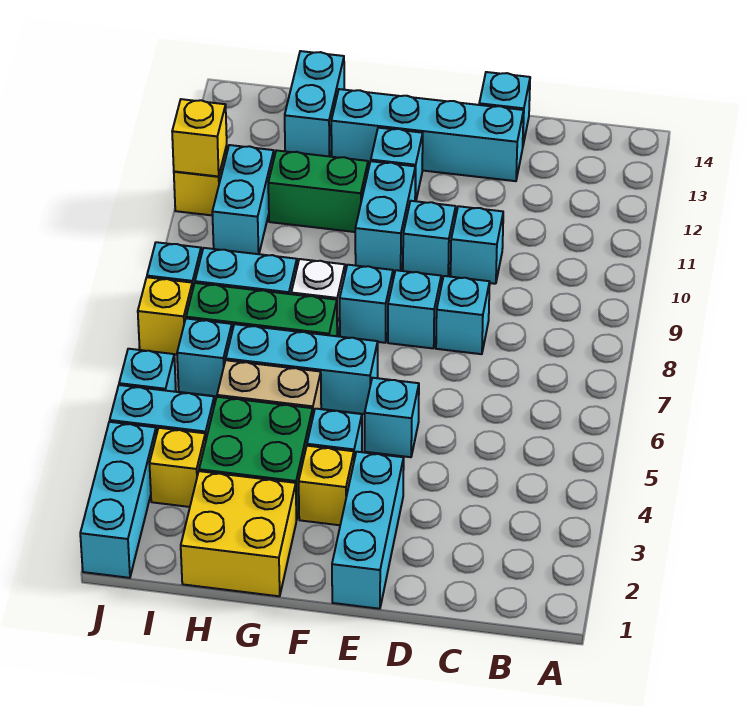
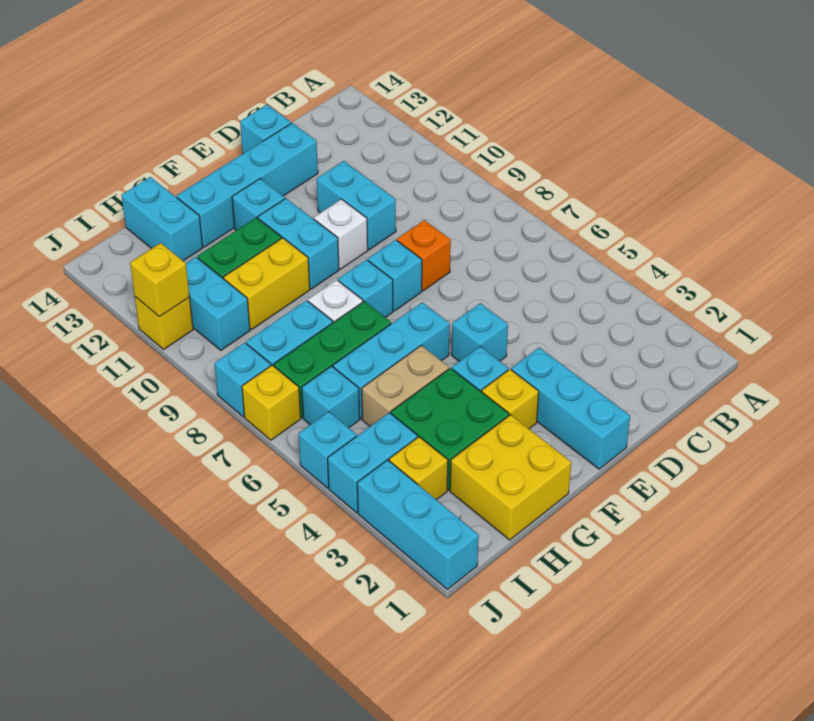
cyan 1x1 brick [436,276,490,354] -> orange 1x1 brick [397,220,451,291]
cyan 1x1 brick [451,206,503,284] -> cyan 1x2 brick [317,161,396,250]
cyan 1x1 brick [403,201,456,278] -> white 1x1 brick [314,199,368,269]
none -> yellow 1x2 brick [224,238,310,330]

